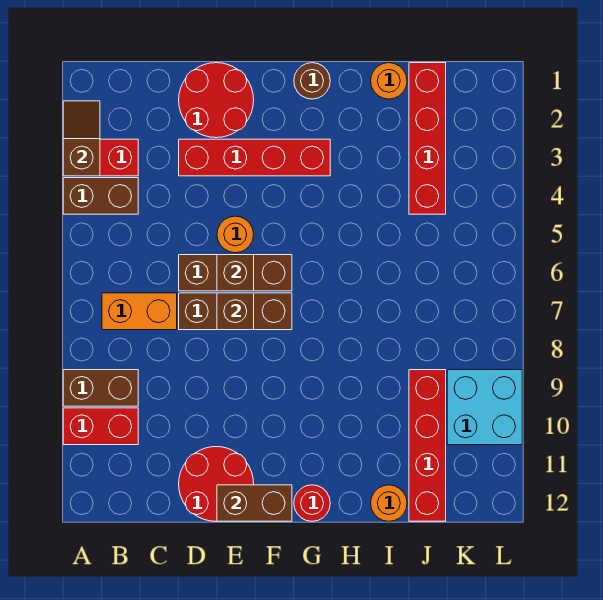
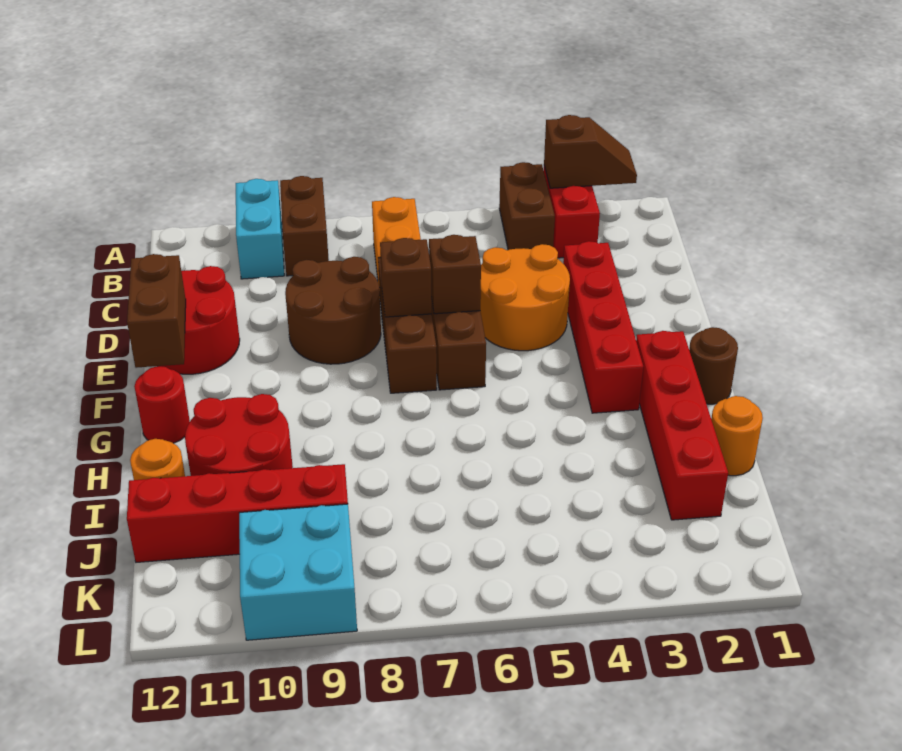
red 1x2 brick [63,408,138,445] -> cyan 1x2 brick [236,179,284,279]
red 2x2 round brick [179,63,254,138] -> red 2x2 round brick moved to [185,394,293,476]
none -> brown 2x2 round brick [285,257,381,364]
orange 1x1 round brick [217,216,254,253] -> orange 2x2 round brick [480,244,570,351]
red 1x4 brick [409,63,446,214] -> red 1x4 brick turned to [636,331,728,520]

